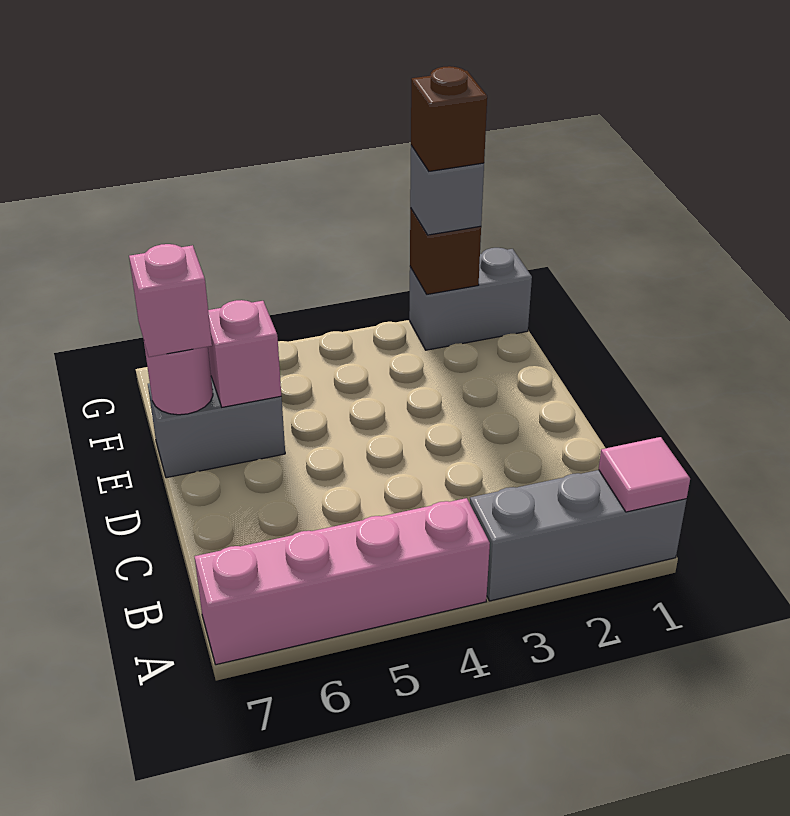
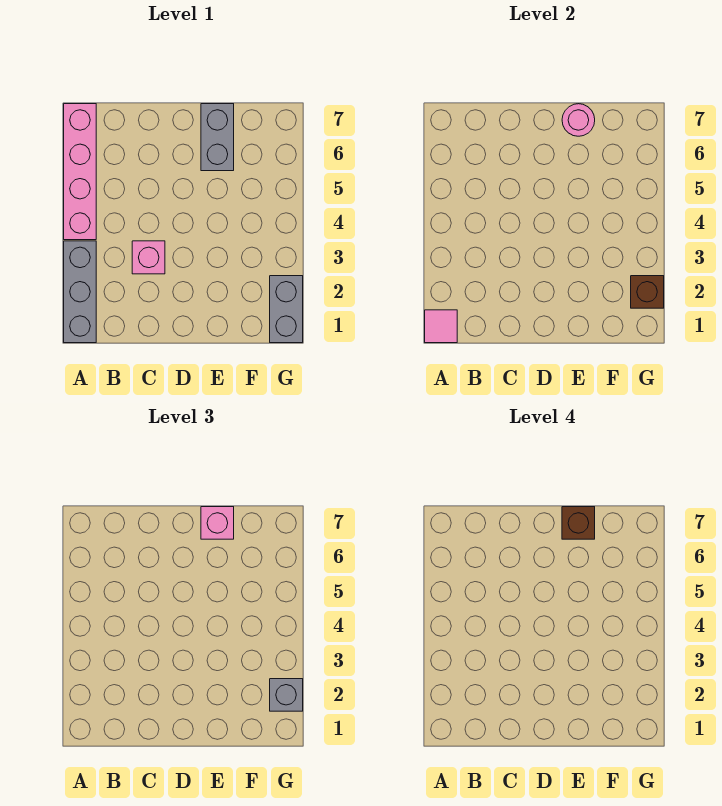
pink 1x1 brick [208,300,281,407] -> pink 1x1 brick moved to [132,241,165,274]
brown 1x1 brick [411,66,487,171] -> brown 1x1 brick moved to [562,507,595,539]

